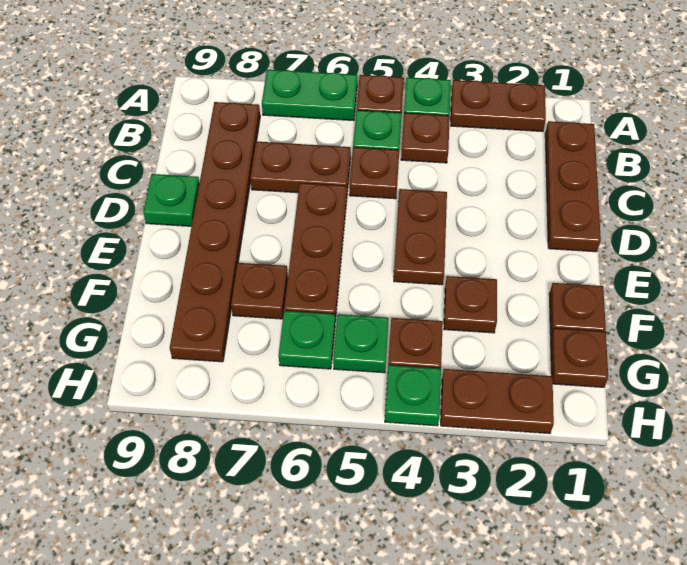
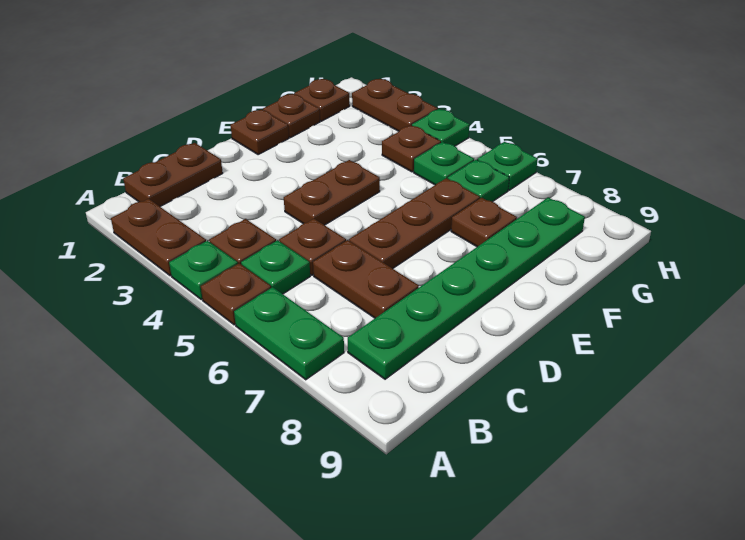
brown 1x3 plate [545,121,601,252] -> brown 1x2 plate [123,143,223,206]
brown 1x6 plate [170,102,260,362] -> green 1x6 plate [348,197,585,379]
green 1x1 plate [143,174,199,226] -> green 1x1 plate moved to [477,142,538,190]
brown 1x1 plate [444,276,497,333] -> brown 1x1 plate moved to [231,109,289,155]

